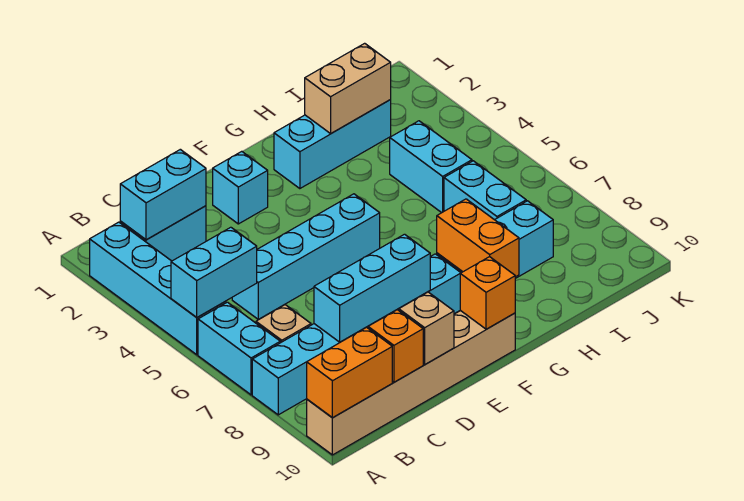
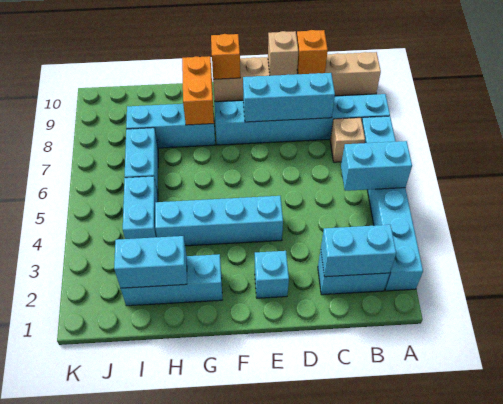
orange 1x2 brick [307,327,392,418] -> none
cyan 1x4 brick [232,194,380,319] -> cyan 1x4 brick moved to [155,196,283,246]
tan 1x2 brick [305,43,391,133] -> cyan 1x2 brick [114,236,187,288]

